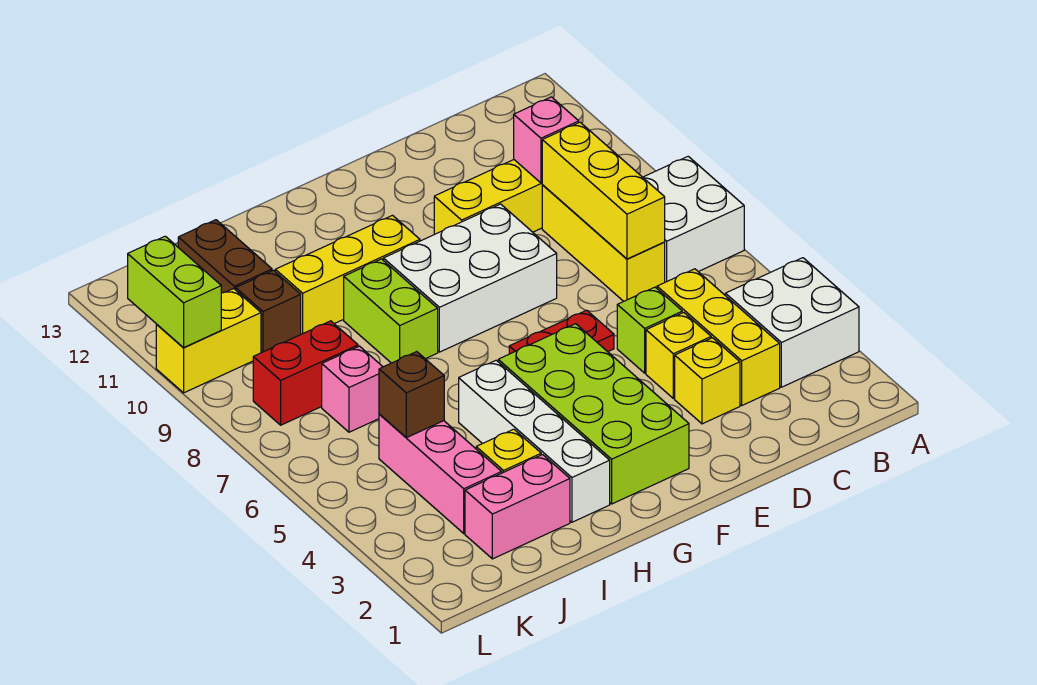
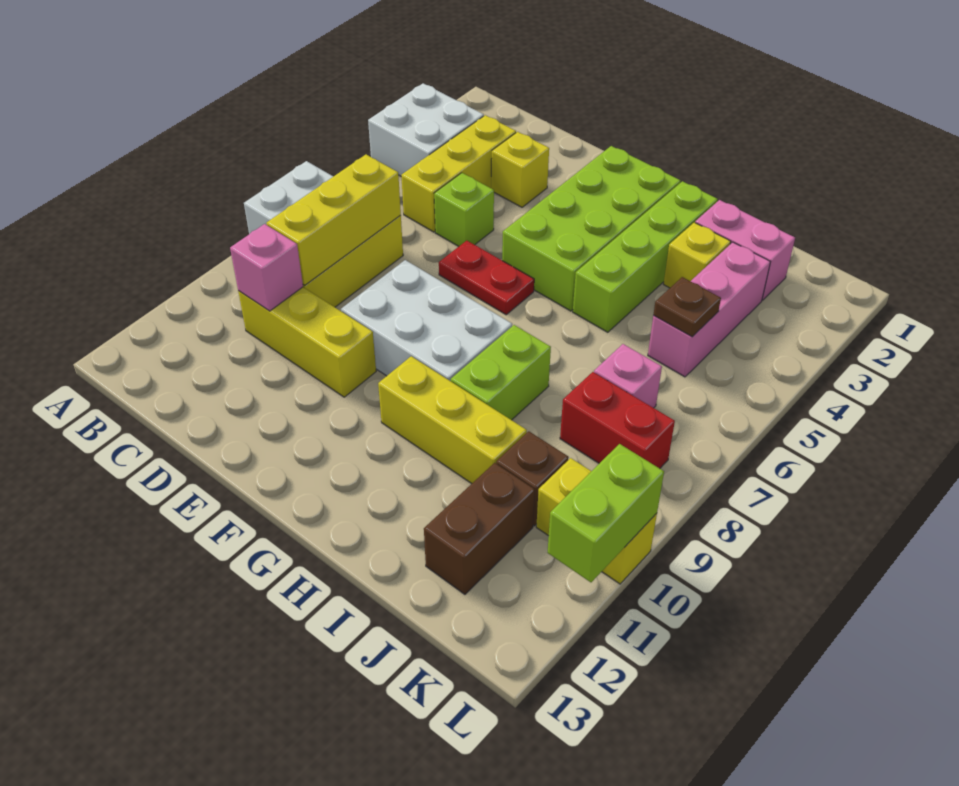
yellow 1x1 brick [646,313,711,398] -> none
white 1x4 brick [459,360,610,522] -> lime 1x4 brick [573,181,718,332]
brown 1x1 brick [379,352,444,438] -> brown 1x1 plate [653,277,721,337]

